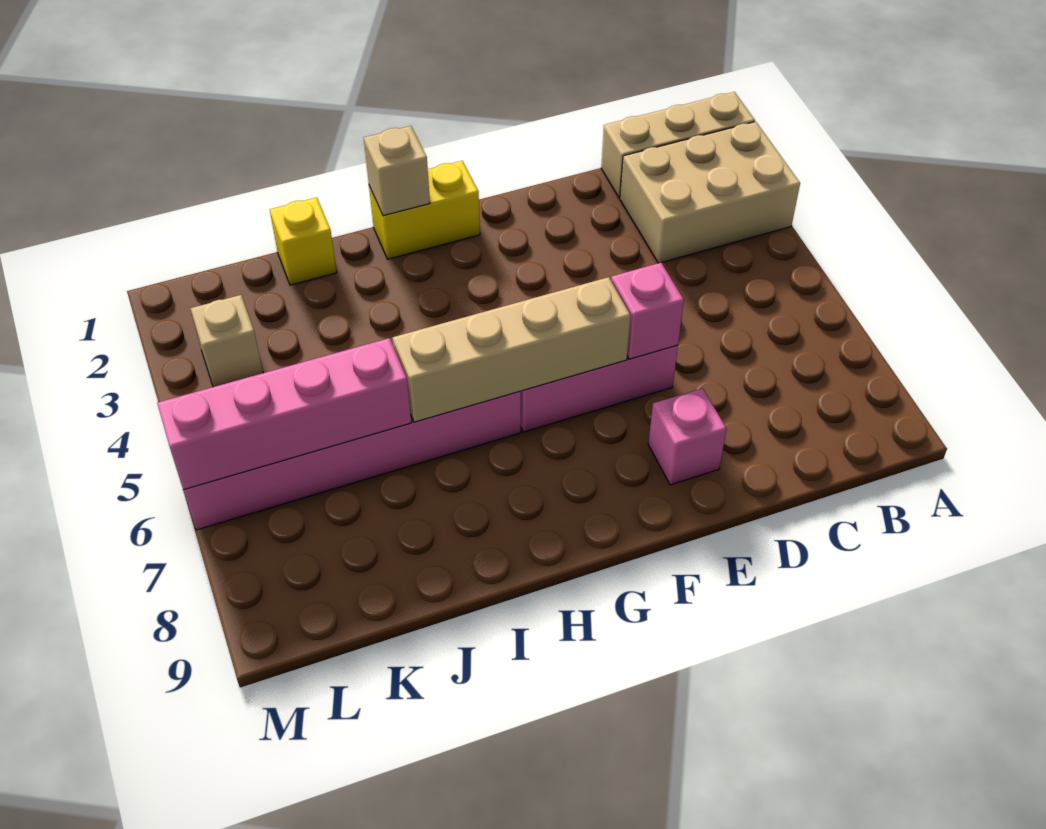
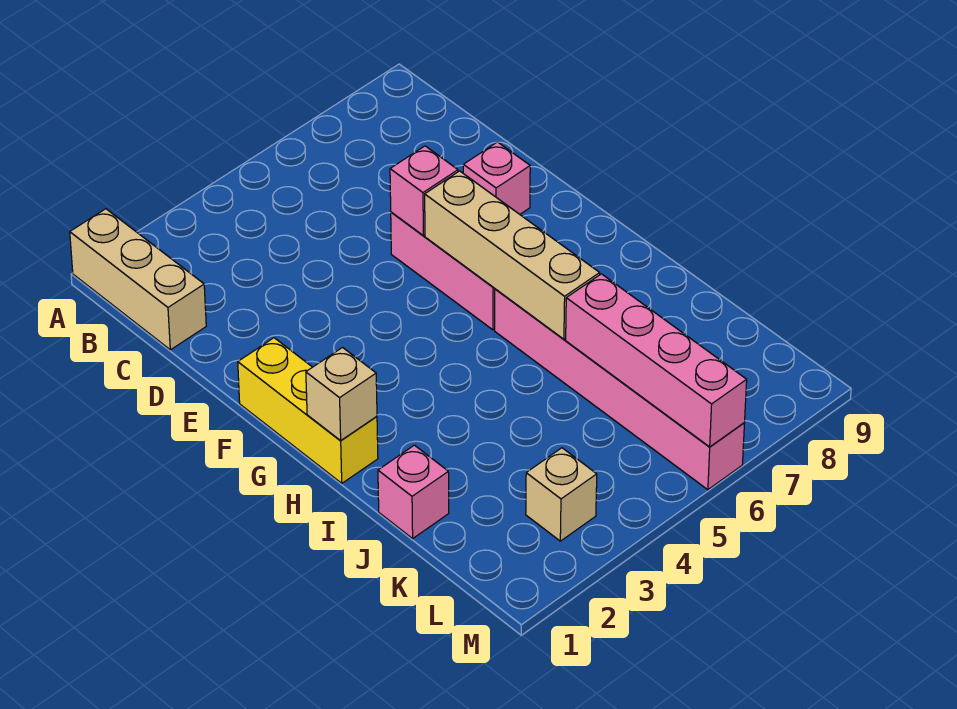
tan 2x3 brick [620,122,800,263] -> none
yellow 1x2 brick [369,161,480,259] -> yellow 1x3 brick [238,338,378,483]
yellow 1x1 brick [270,197,337,285] -> pink 1x1 brick [378,445,449,538]

